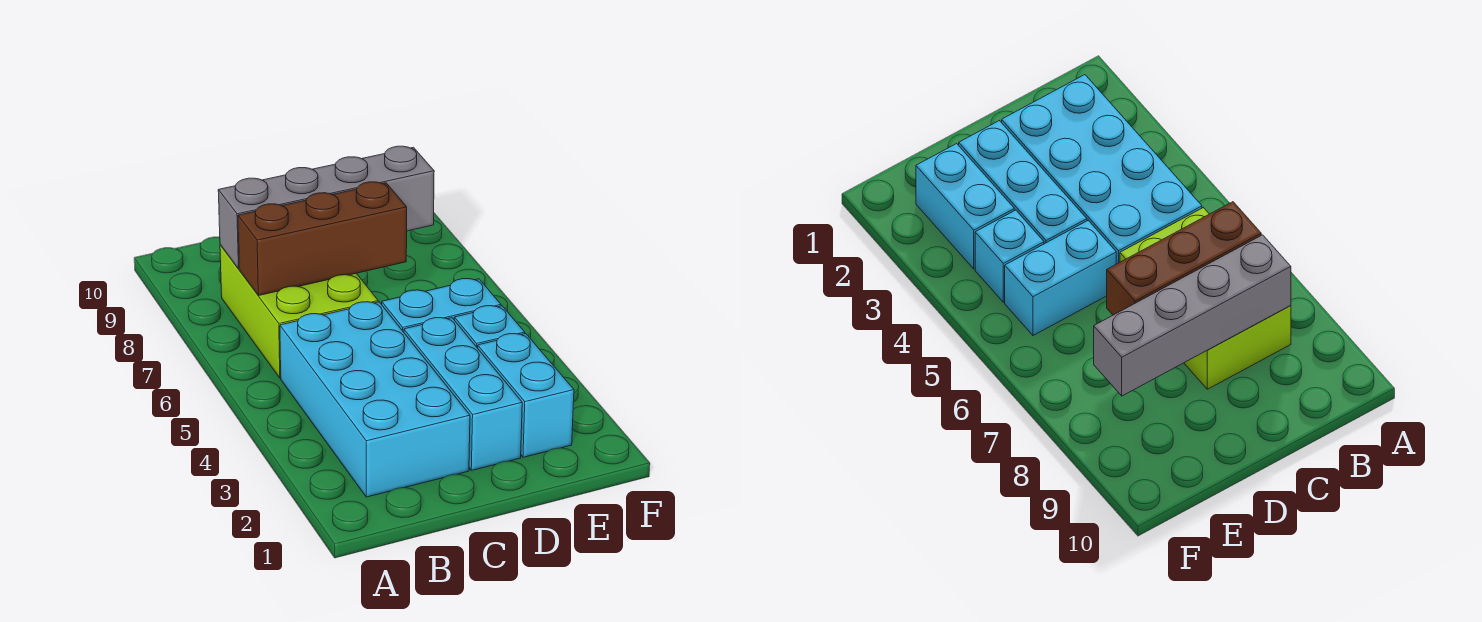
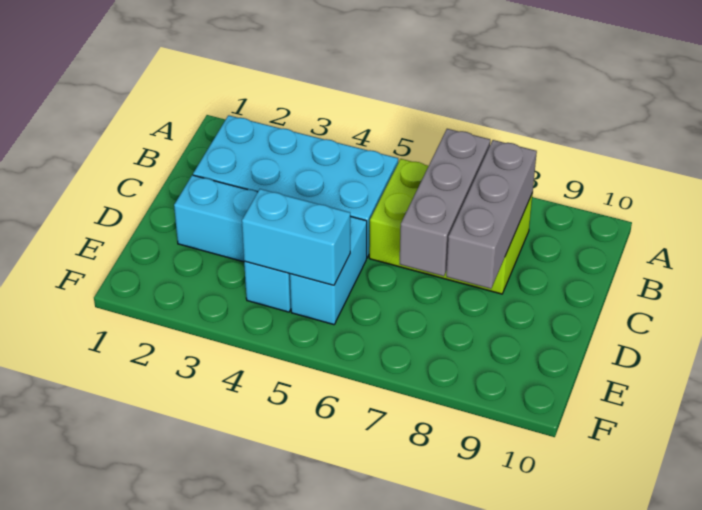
brown 1x3 brick [238,182,407,296] -> grey 1x3 brick [400,129,490,276]
grey 1x4 brick [218,146,434,269] -> grey 1x3 brick [446,140,537,289]
cyan 1x2 brick [478,334,574,457] -> cyan 1x2 brick moved to [242,189,350,285]

